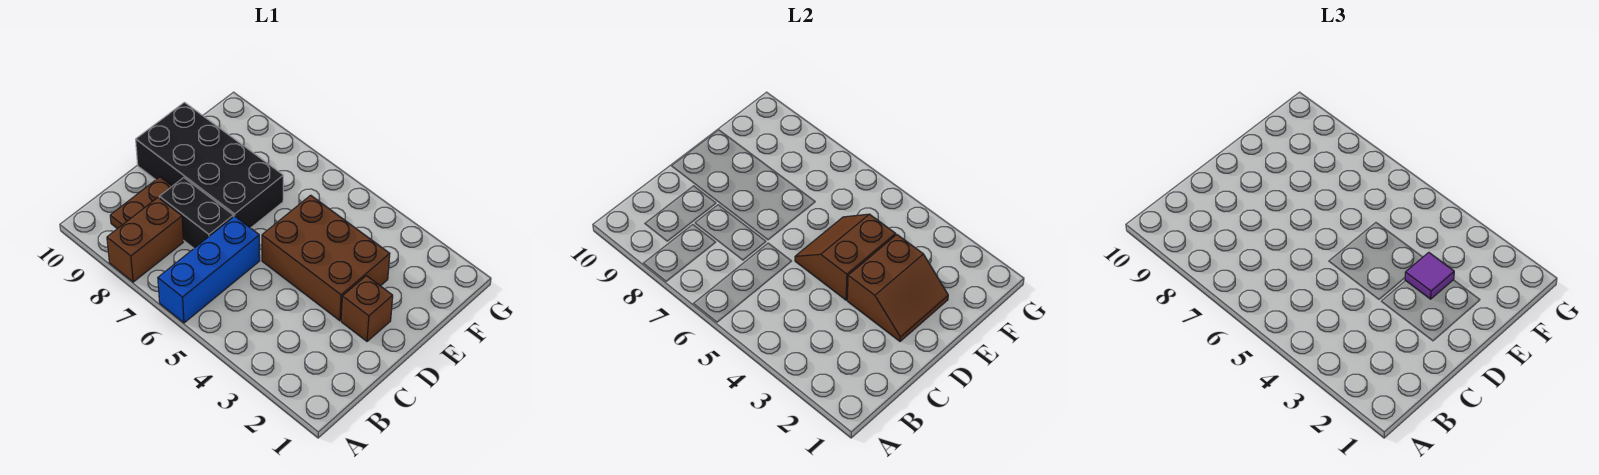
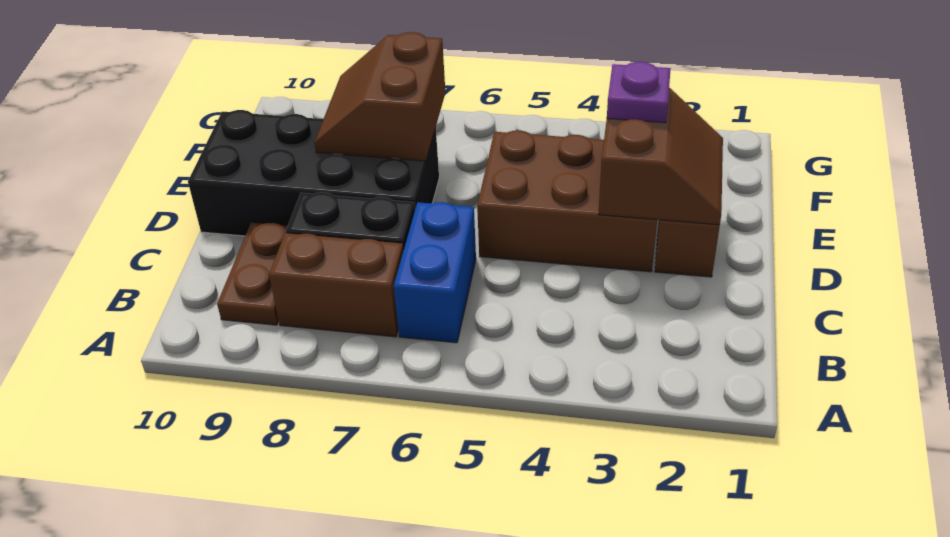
blue 1x3 brick [158,216,260,323] -> blue 1x2 brick [394,202,476,343]
brown 1x2 brick [107,198,183,282] -> brown 1x2 brick turned to [269,233,403,337]
brown 2x2 slope [795,214,896,300] -> brown 2x2 slope moved to [314,32,445,161]
purple 1x1 tile [1405,252,1454,299] -> purple 1x1 plate [607,62,671,123]

